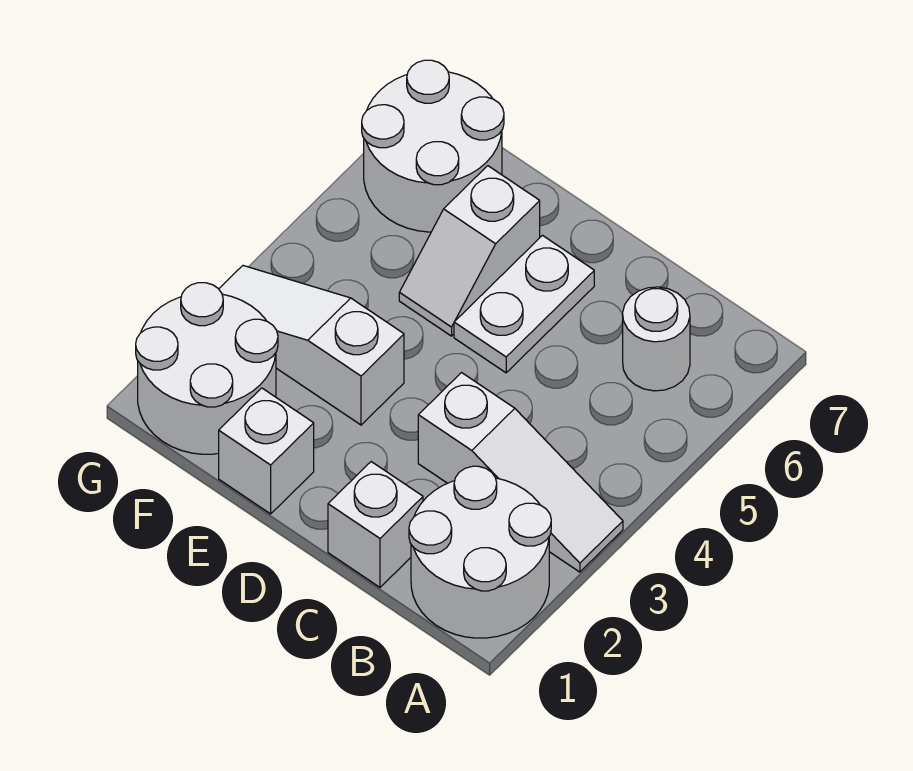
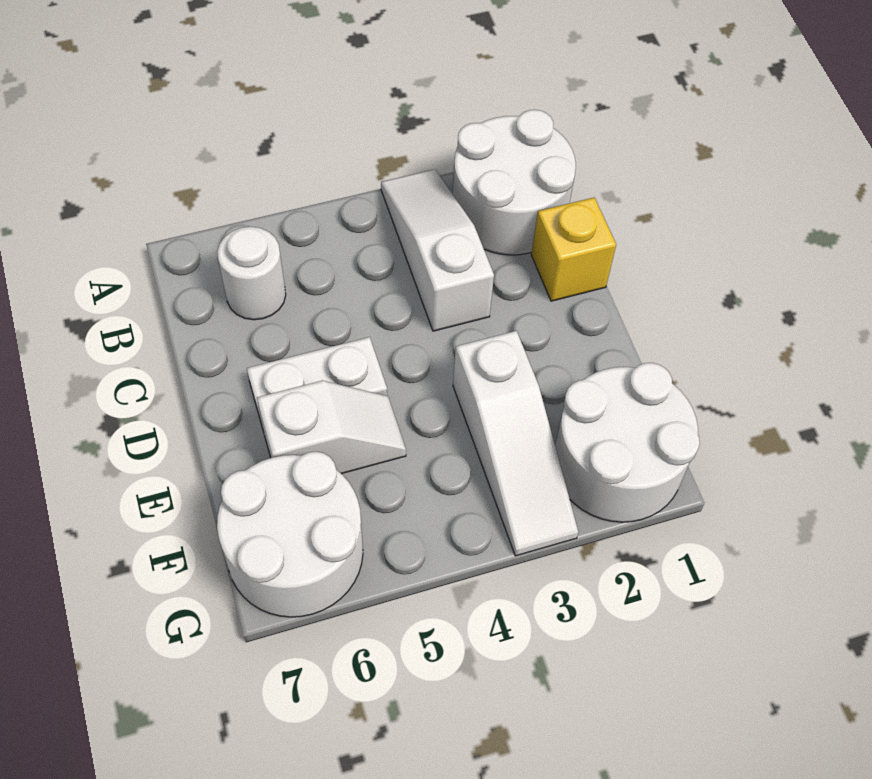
white 1x1 brick [328,462,423,587] -> yellow 1x1 brick [531,198,616,301]
white 1x1 brick [219,388,314,514] -> none

